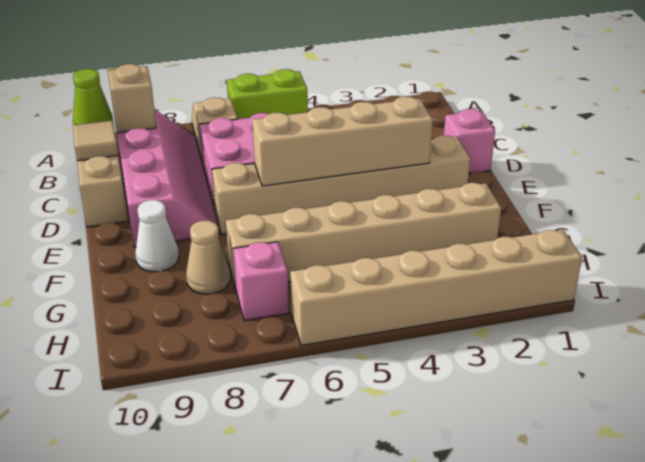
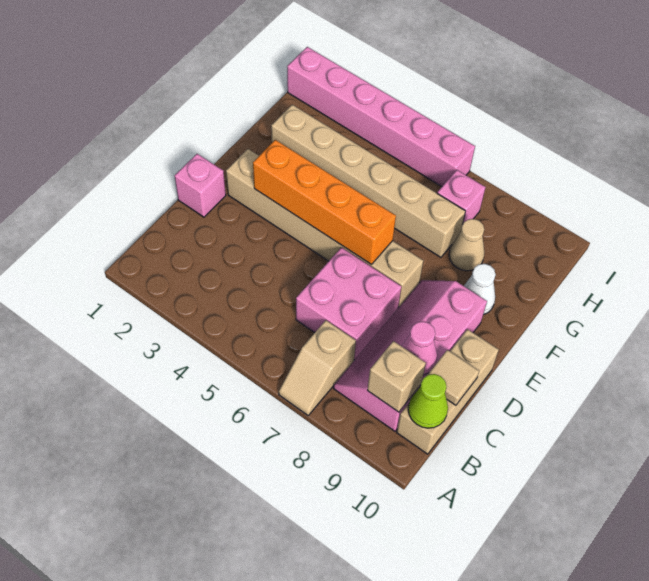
lime 1x2 brick [227,69,308,119] -> none
none -> pink 1x1 cone [402,321,437,375]
tan 1x4 brick [252,97,433,186] -> orange 1x4 brick [253,140,396,264]
tan 1x6 brick [290,230,582,346] -> pink 1x6 brick [287,47,475,187]

